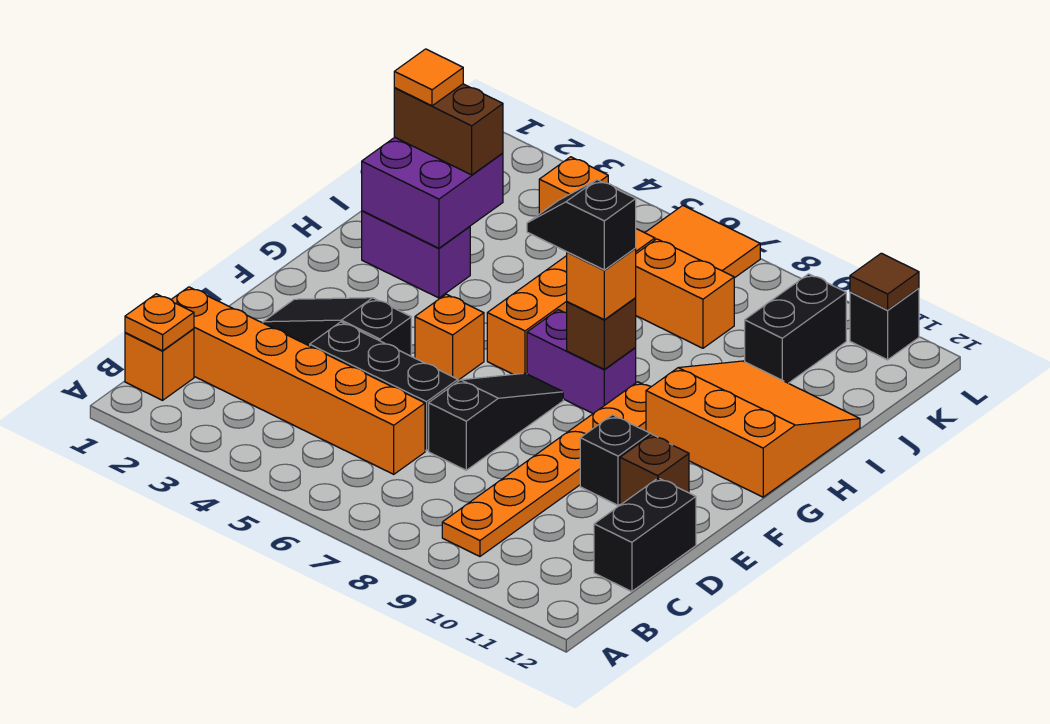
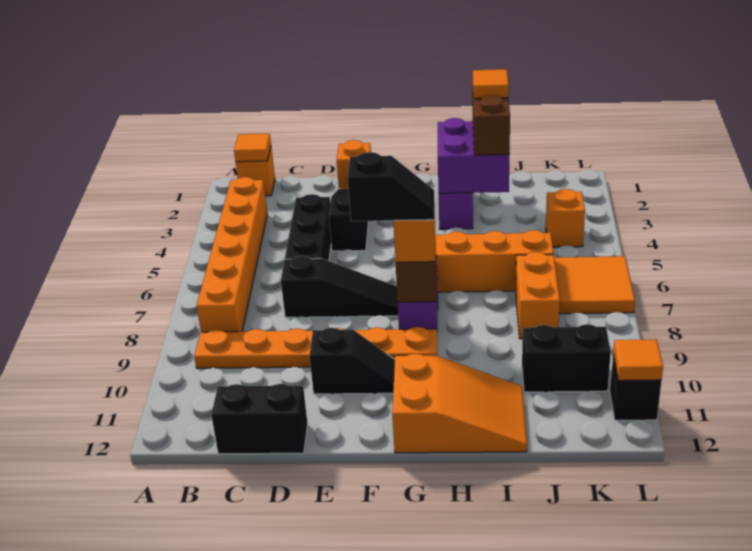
orange 1x1 plate [125,294,194,351] -> orange 1x1 tile [234,134,271,162]
orange 1x6 brick [171,287,425,474] -> orange 1x6 brick moved to [197,177,267,332]
brown 1x1 brick [620,435,689,505] -> none
orange 1x1 brick [415,294,484,380] -> orange 1x1 brick moved to [337,140,371,189]
black 1x2 slope [527,180,636,270] -> black 1x2 slope turned to [348,152,434,221]
orange 3x3 slope [646,361,860,497] -> orange 2x3 slope [392,354,527,453]
brown 1x1 tile [850,253,919,310] -> orange 1x1 tile [613,339,663,381]

